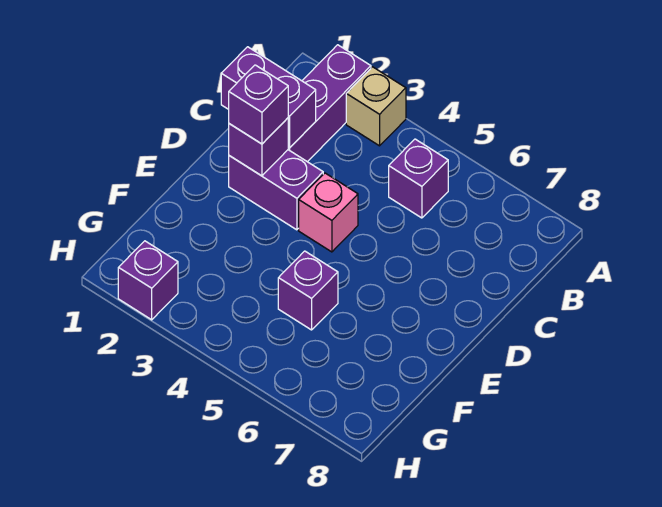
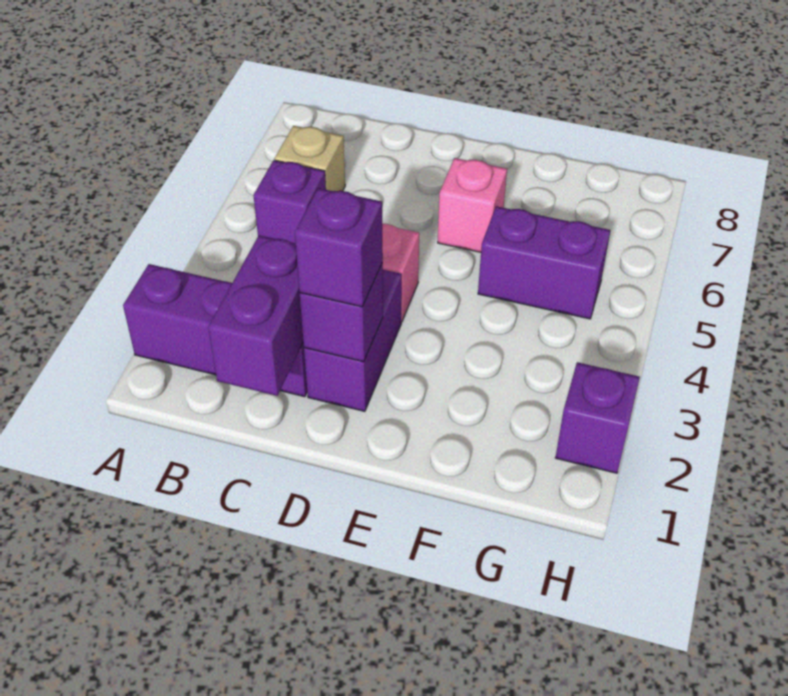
tan 1x1 brick [346,67,406,146] -> tan 1x1 brick moved to [275,126,345,191]
none -> pink 1x1 brick [438,158,507,252]
purple 1x1 brick [278,251,338,330] -> purple 1x2 brick [478,206,610,319]

